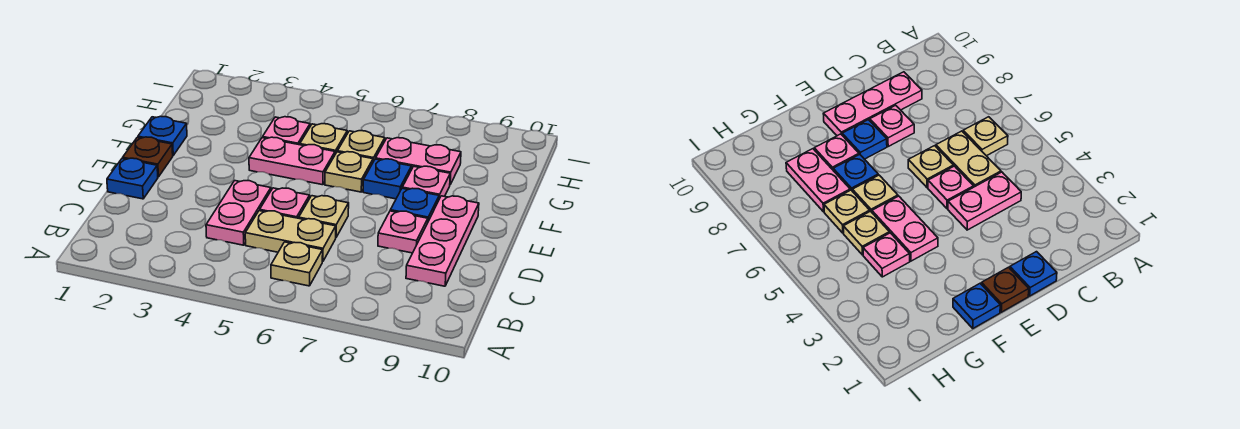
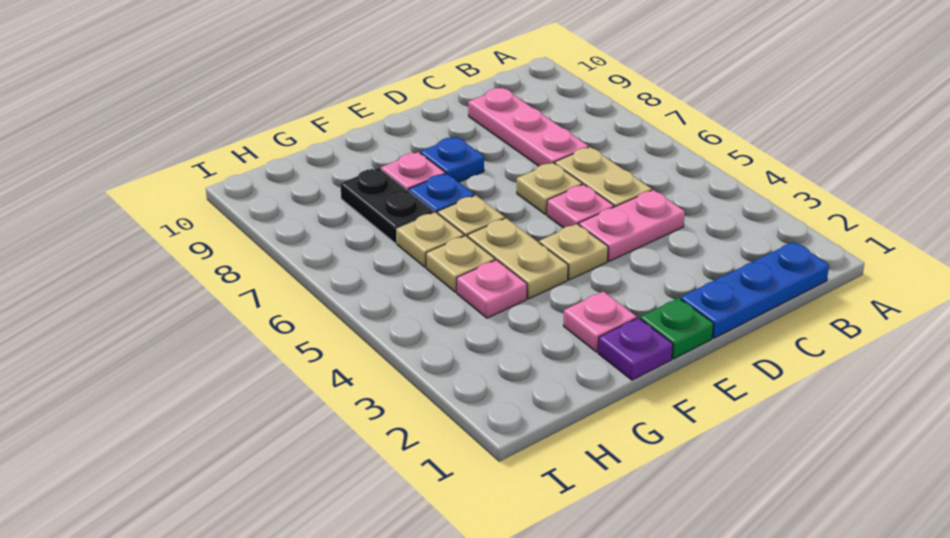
tan 1x1 plate [271,242,323,286] -> tan 1x1 plate moved to [539,224,608,280]
pink 1x3 plate [406,196,479,286] -> pink 1x3 plate turned to [468,88,589,166]
blue 1x1 plate [107,158,158,199] -> blue 1x3 plate [681,242,829,338]
pink 1x1 plate [378,211,428,253] -> pink 1x1 plate moved to [563,291,637,352]
brown 1x1 plate [123,137,173,177] -> green 1x1 plate [640,298,714,359]
blue 1x1 plate [138,116,187,155] -> purple 1x1 plate [598,318,673,380]
pink 1x2 plate [249,137,335,185] -> tan 1x2 plate [468,218,568,299]
pink 1x2 plate [376,138,461,184] -> black 1x2 plate [340,168,434,243]

